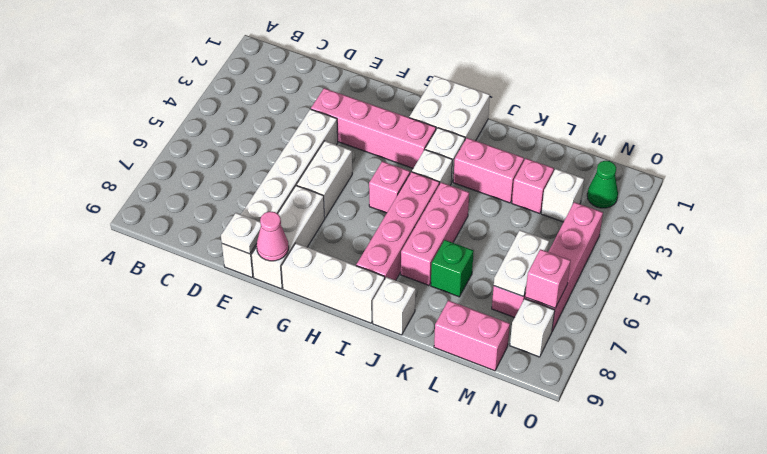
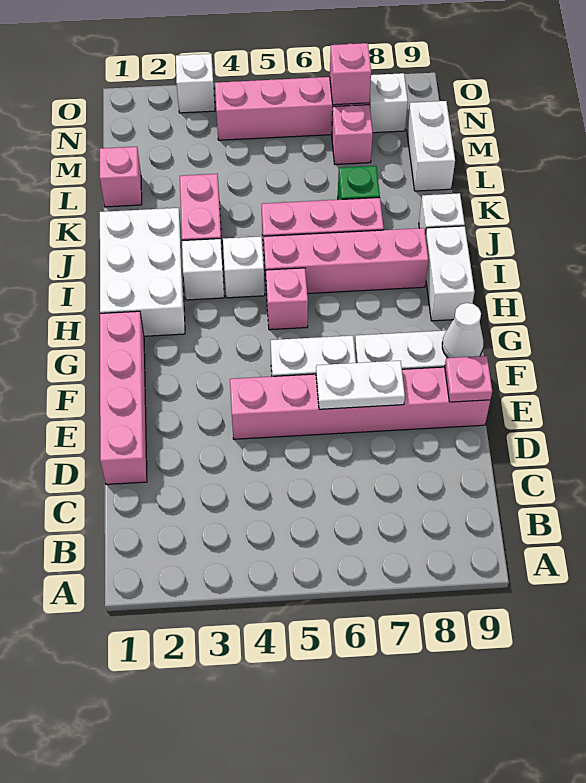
pink 1x4 brick [311,88,436,168] -> pink 1x4 brick moved to [100,311,147,484]
white 1x6 brick [222,109,338,277] -> pink 1x6 brick [230,367,490,439]
white 1x1 plate [221,213,261,254] -> pink 1x1 plate [445,356,492,402]
pink 1x1 cone [257,211,289,261] -> white 1x1 cone [442,303,483,358]
white 1x3 brick [281,243,385,323] -> white 1x2 brick [425,226,475,321]
white 2x2 brick [409,76,490,141] -> white 2x3 brick [100,208,185,336]
pink 1x1 brick [512,159,554,214] -> pink 1x1 brick moved to [100,147,142,207]
pink 1x2 brick [434,300,510,371] -> white 1x2 brick [407,101,455,191]
white 1x1 brick [541,169,584,222] -> white 1x1 brick moved to [176,54,215,113]
white 1x2 plate [494,230,549,297] -> white 1x2 plate moved to [316,361,405,409]
green 1x1 cone [587,161,618,208] -> none

